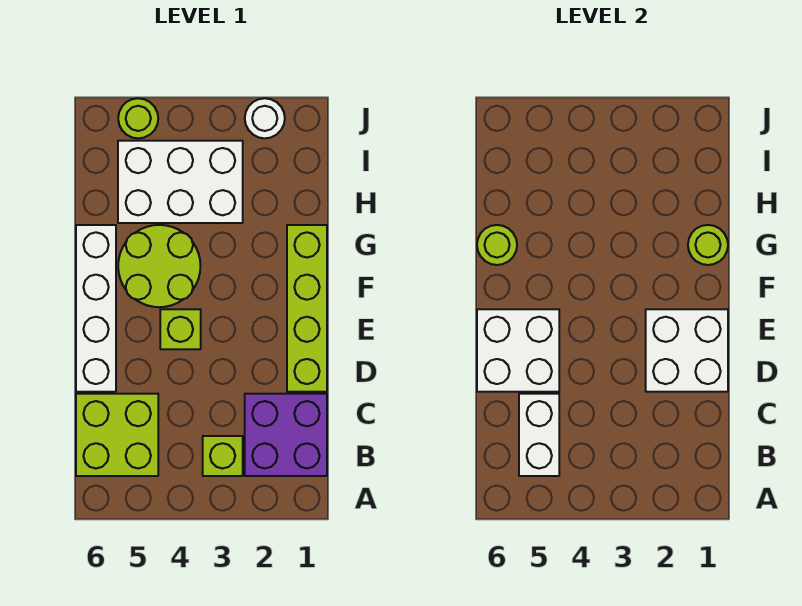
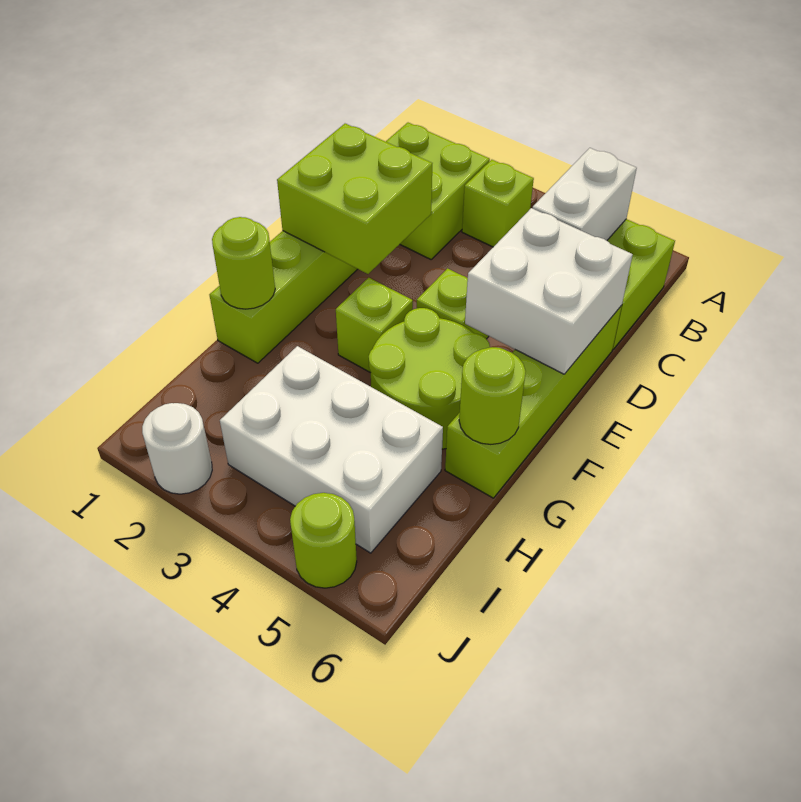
purple 2x2 brick [245,394,327,476] -> lime 2x2 brick [386,123,490,259]
white 2x2 brick [646,309,728,392] -> lime 2x2 brick [277,124,432,274]
white 1x4 brick [76,225,116,392] -> lime 1x4 brick [445,305,622,498]
none -> lime 1x1 brick [336,278,413,373]

